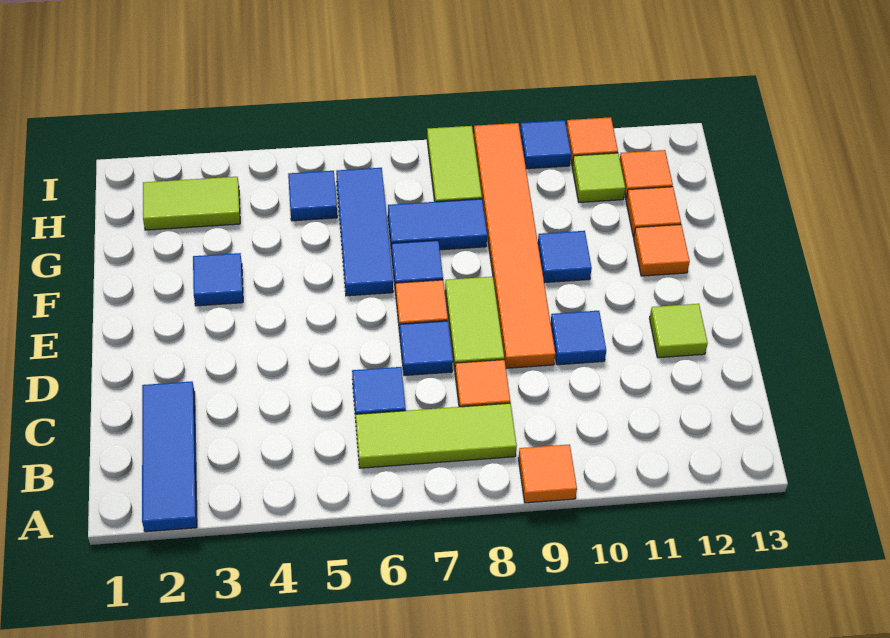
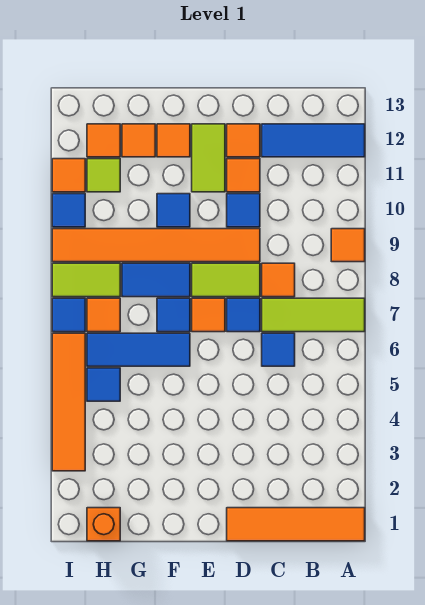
none -> orange 1x4 tile [227,508,365,541]
blue 1x3 tile [142,381,197,532] -> blue 1x3 tile moved to [262,124,365,157]
lime 1x3 tile [356,403,517,468] -> lime 1x3 tile turned to [262,298,365,332]
none -> orange 1x1 tile [227,159,260,192]
lime 1x1 tile [650,304,708,358] -> orange 1x1 tile [227,124,260,157]
blue 1x1 tile [193,253,243,306] -> blue 1x1 tile moved to [52,298,85,332]
blue 1x2 tile [388,199,487,252] -> blue 1x2 tile turned to [122,263,190,297]
none -> orange 1x1 brick [87,508,120,541]
lime 1x2 tile [143,177,240,230] -> lime 1x2 tile moved to [192,124,225,192]
none -> orange 1x1 tile [87,298,120,332]
none -> orange 1x4 tile [52,333,85,471]

